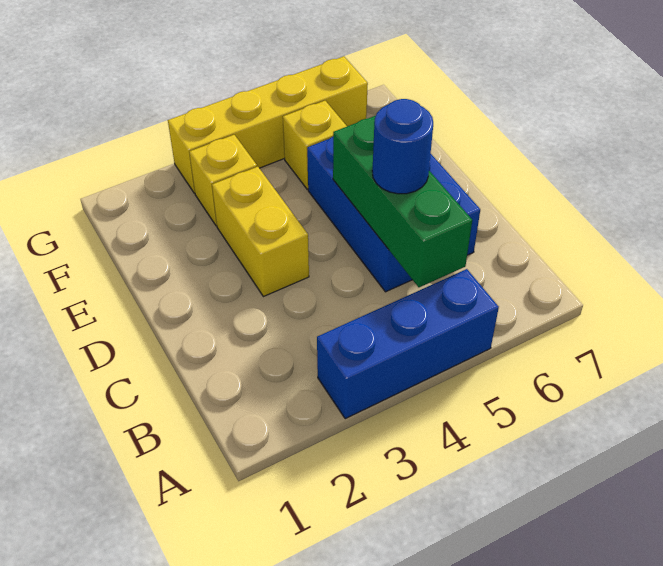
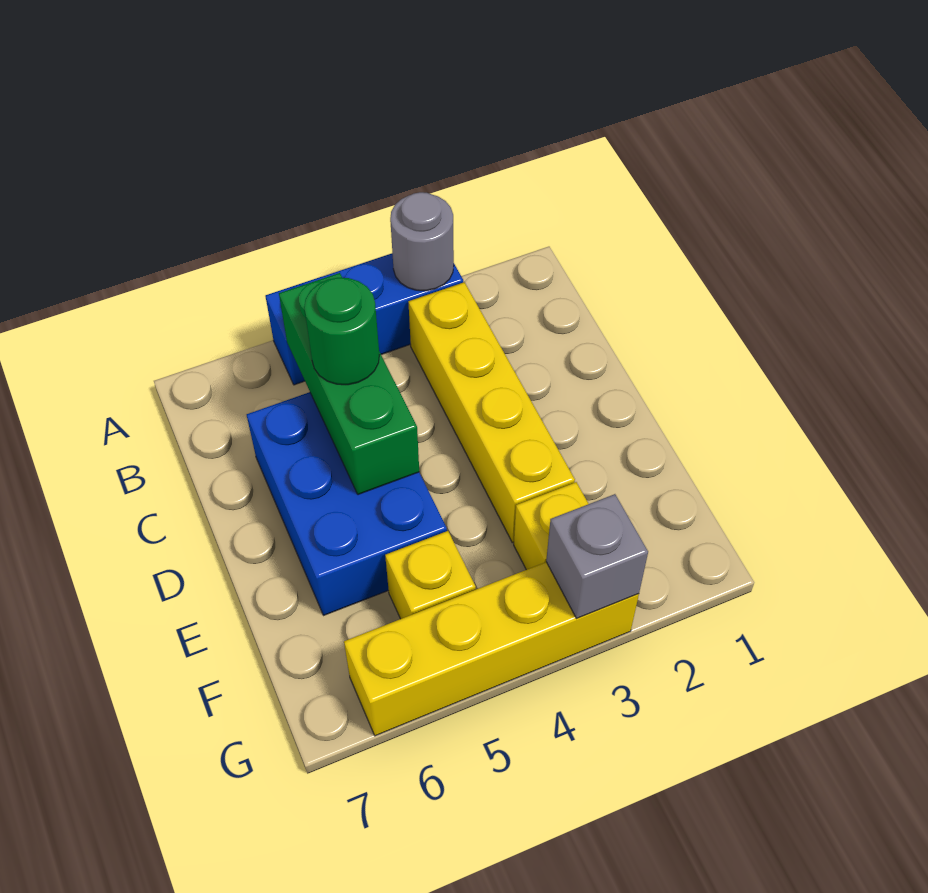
none -> grey 1x1 round brick [390,192,454,291]
blue 1x1 round brick [372,99,433,194] -> green 1x1 round brick [304,278,379,385]
yellow 1x2 brick [212,167,309,297] -> yellow 1x4 brick [408,282,575,543]
none -> grey 1x1 brick [546,494,648,619]

